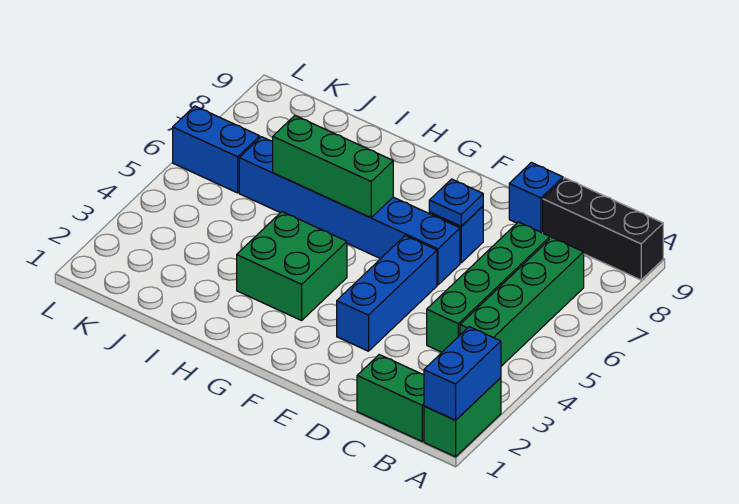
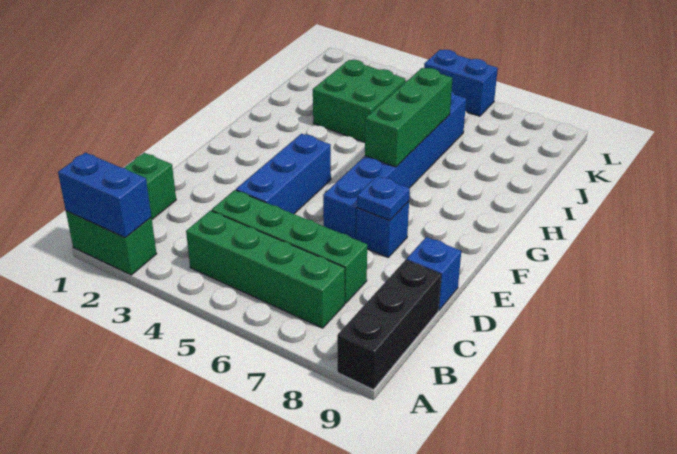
blue 1x3 brick [337,236,437,351] -> blue 1x3 brick turned to [236,134,331,214]
green 2x2 brick [237,212,347,320] -> green 2x2 brick moved to [313,60,405,142]
blue 1x2 brick [173,106,260,193] -> blue 1x2 brick turned to [424,50,498,116]

